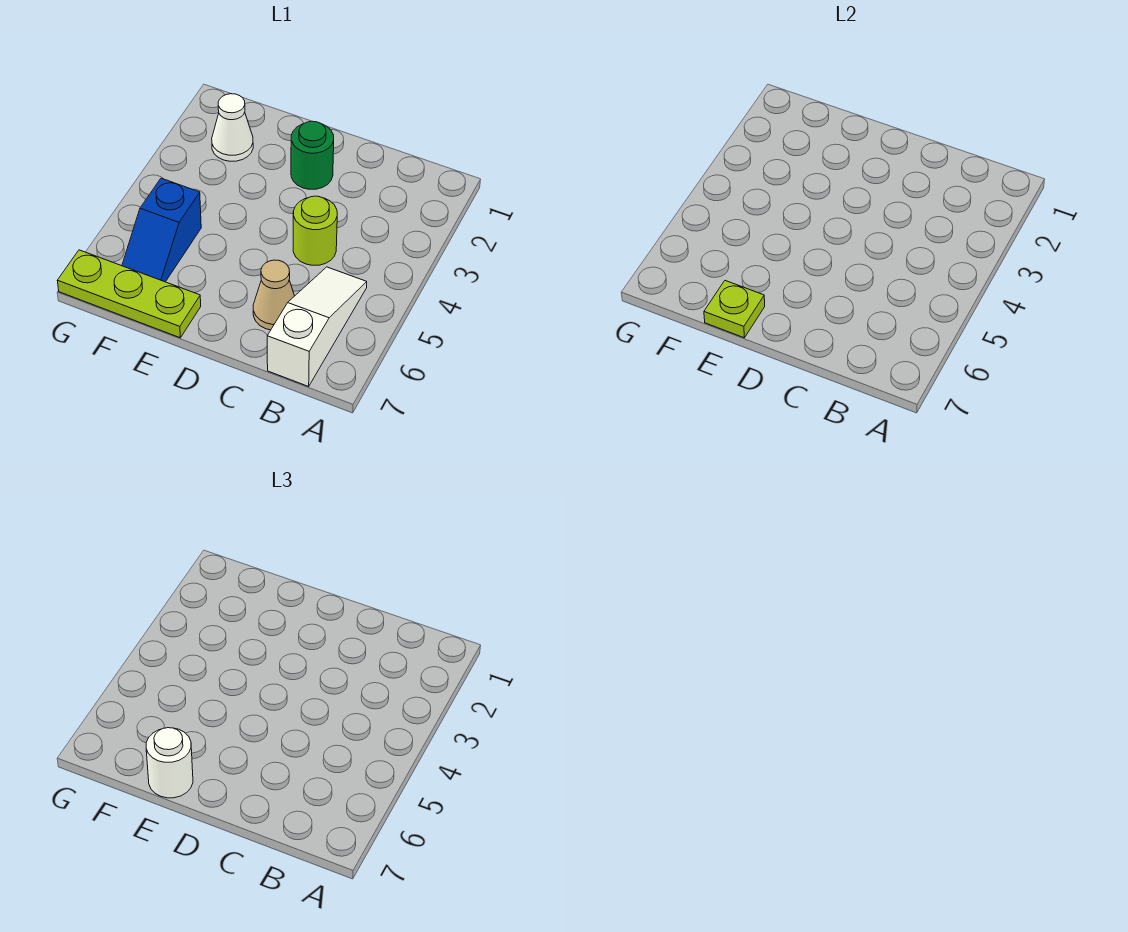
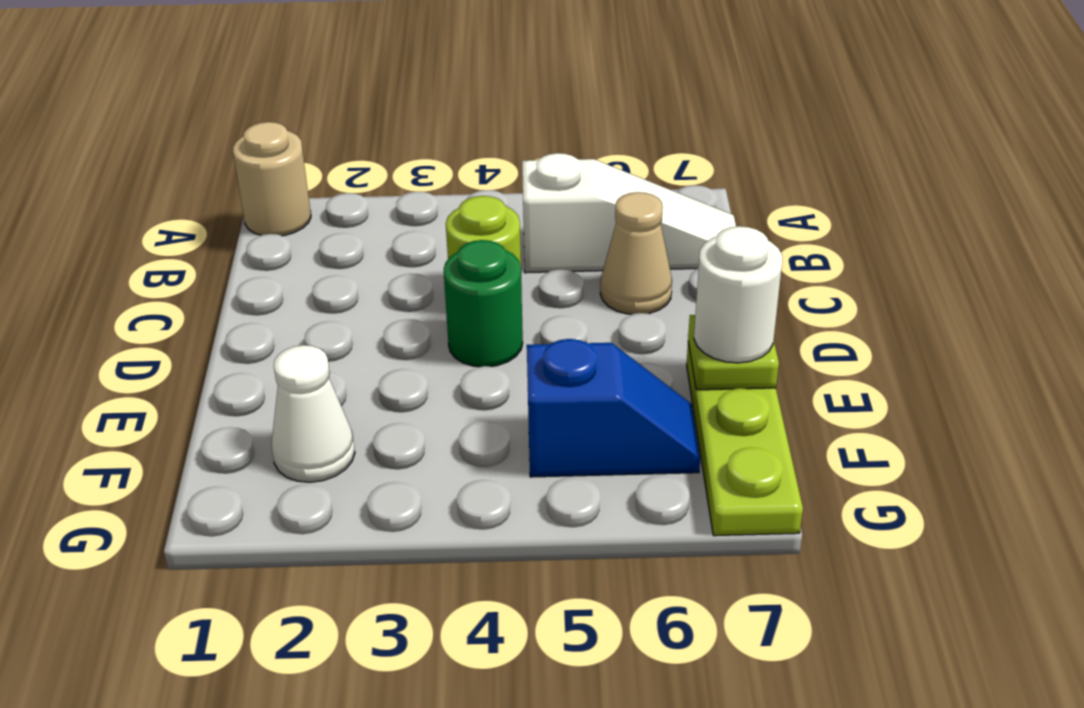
none -> tan 1x1 round brick [233,122,311,236]
white 1x3 slope [267,267,367,386] -> white 1x3 slope turned to [522,153,736,273]
green 1x1 round brick [291,121,334,189] -> green 1x1 round brick moved to [444,240,523,367]

